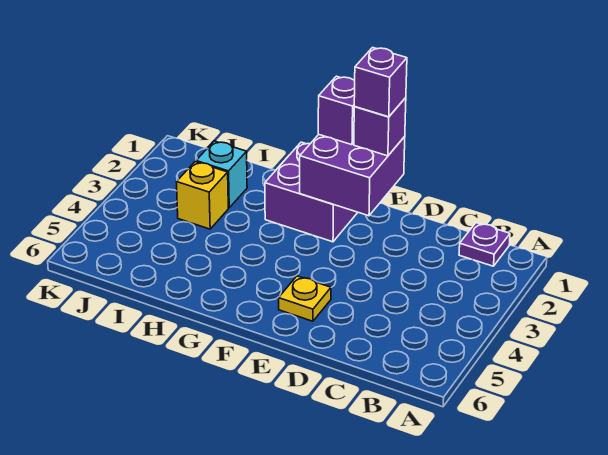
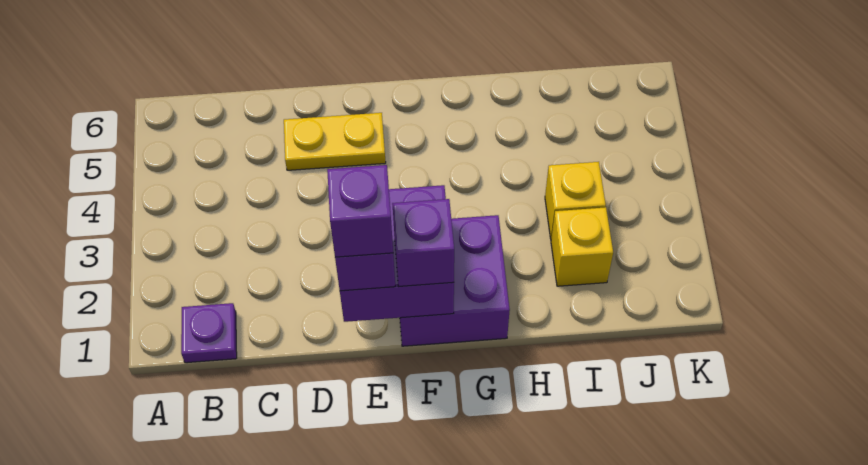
yellow 1x1 plate [279,276,331,321] -> yellow 1x2 plate [284,113,386,170]
cyan 1x1 brick [196,141,247,208] -> yellow 1x1 brick [551,207,613,286]

